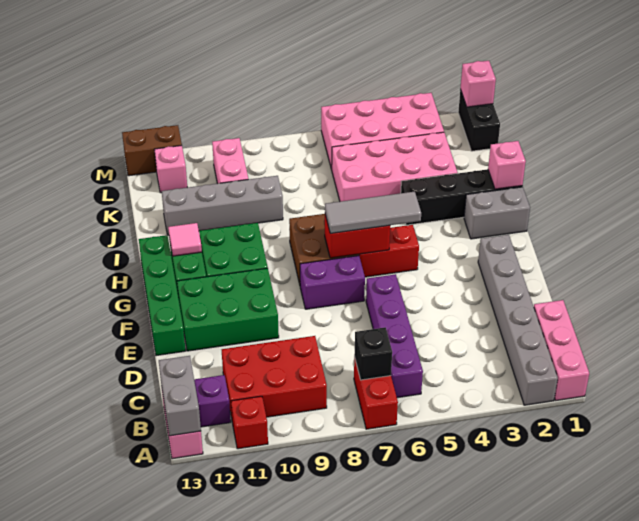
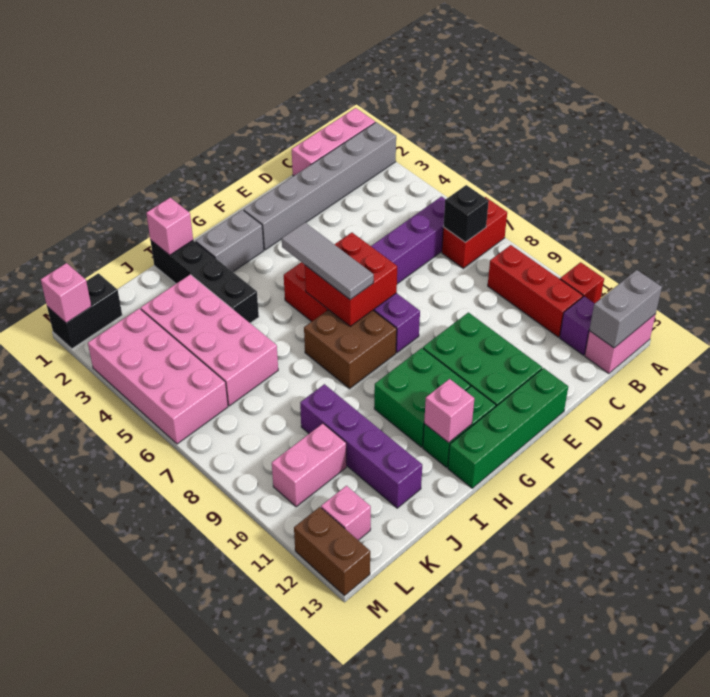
red 2x3 brick [222,336,327,418] -> red 1x3 brick [488,245,583,337]
red 1x2 brick [325,215,390,258] -> red 2x2 brick [305,233,397,326]
grey 1x2 brick [464,187,530,239] -> grey 1x2 brick turned to [196,210,264,272]
pink 1x1 tile [168,223,202,256] -> pink 1x1 brick [424,379,474,443]
grey 1x4 brick [162,176,283,235] -> purple 1x4 brick [300,384,422,508]

